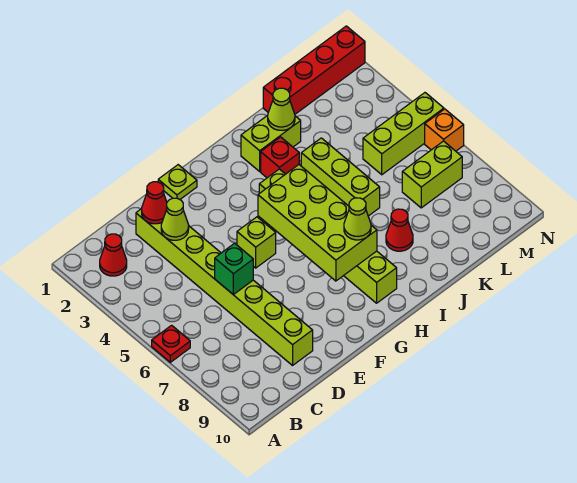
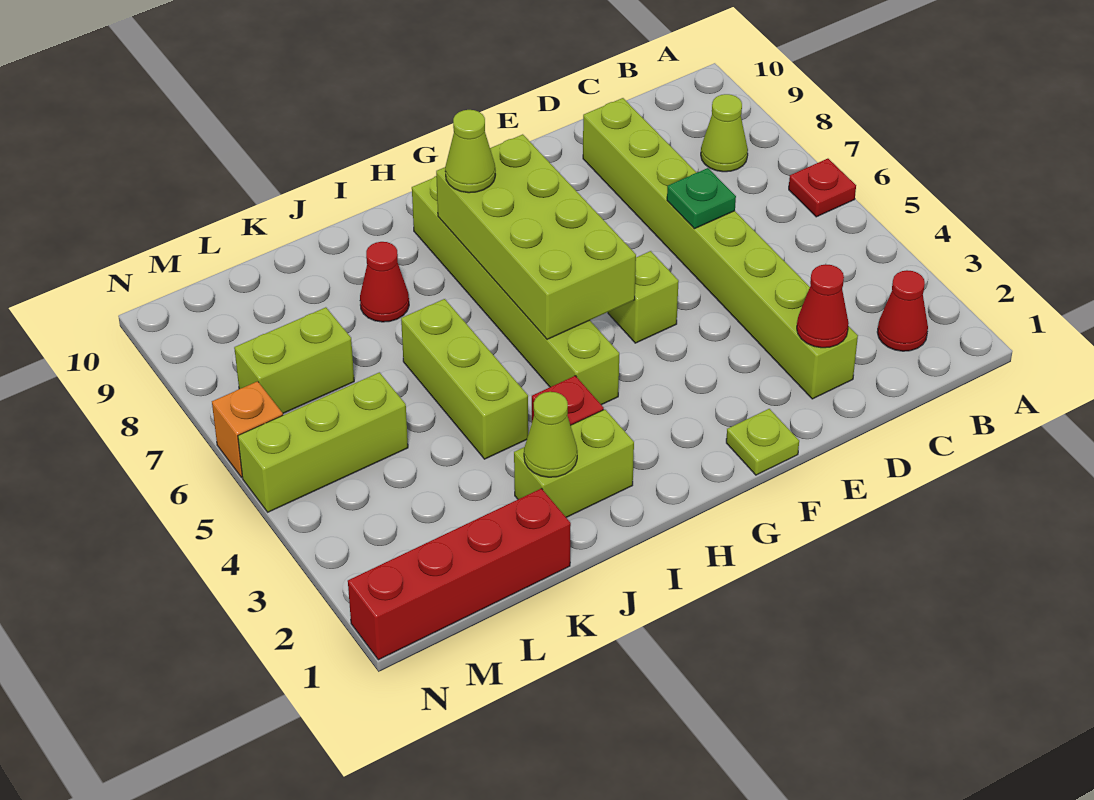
lime 1x1 cone [161,198,189,240] -> lime 1x1 cone moved to [701,94,748,172]
green 1x1 brick [215,243,253,295] -> green 1x1 plate [667,168,736,229]

